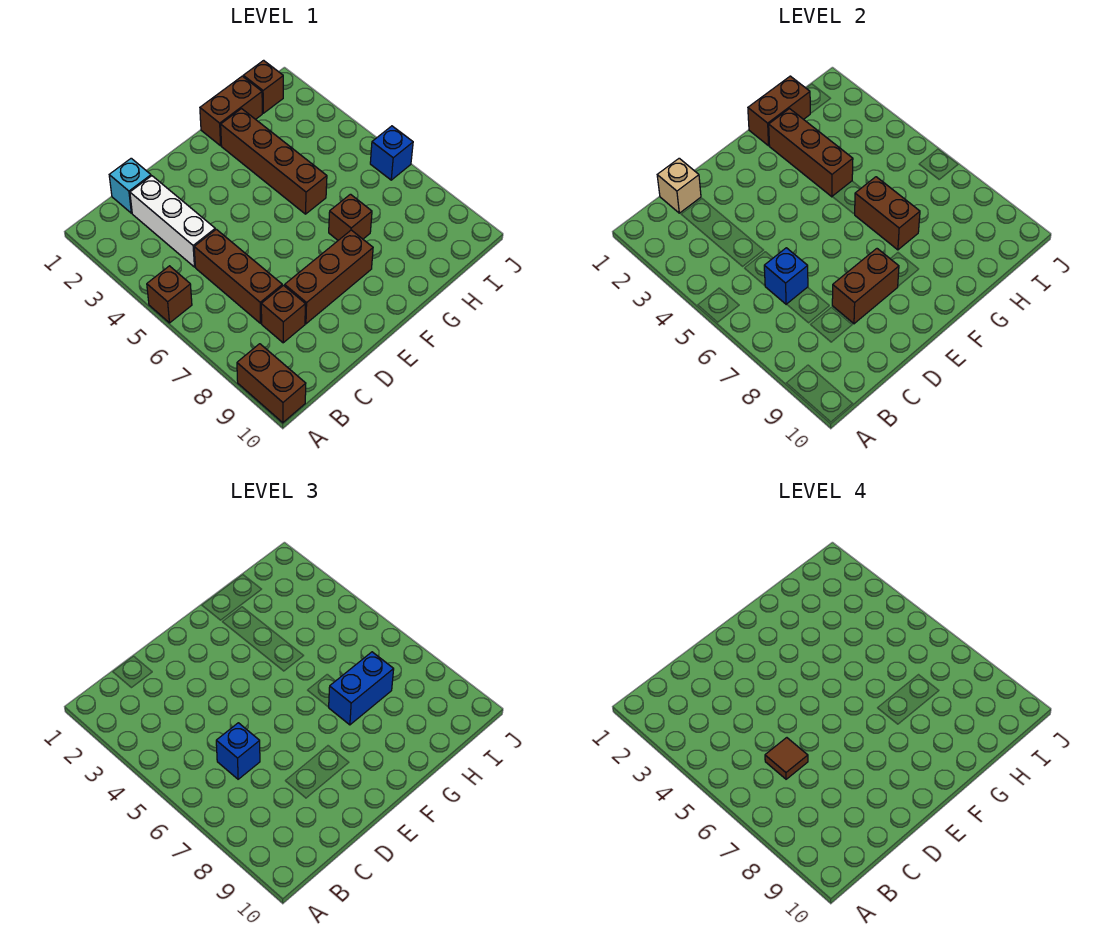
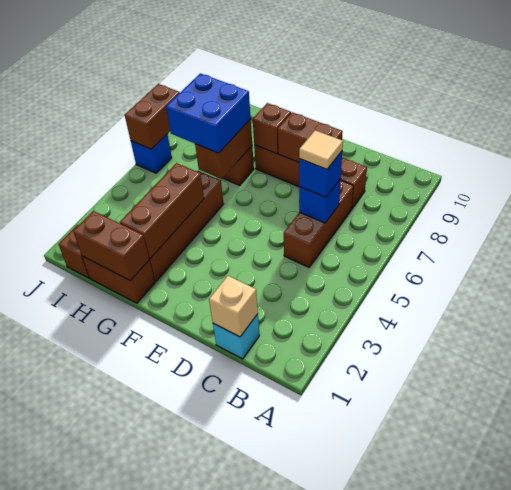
brown 1x1 brick [147,266,192,323] -> brown 1x1 brick moved to [253,103,291,154]
brown 1x2 brick [237,344,306,423] -> brown 1x2 brick moved to [125,84,180,149]
white 1x3 brick [130,176,215,267] -> none
brown 1x1 tile [765,738,808,779] -> tan 1x1 tile [299,130,343,169]
blue 1x2 brick [329,652,394,725] -> blue 2x2 brick [166,73,251,153]

